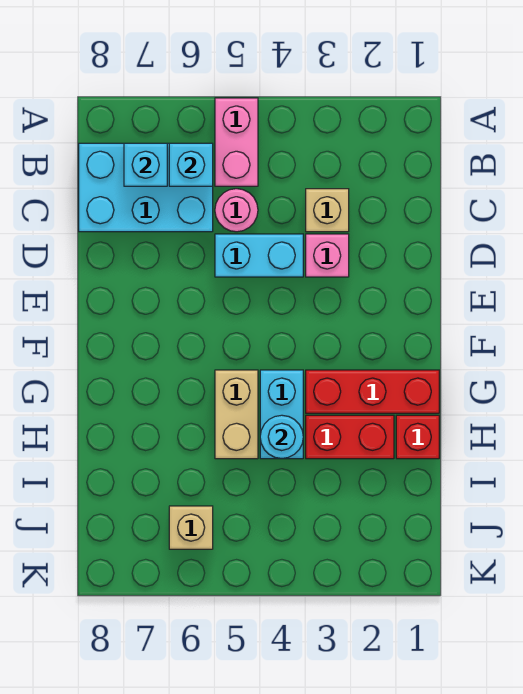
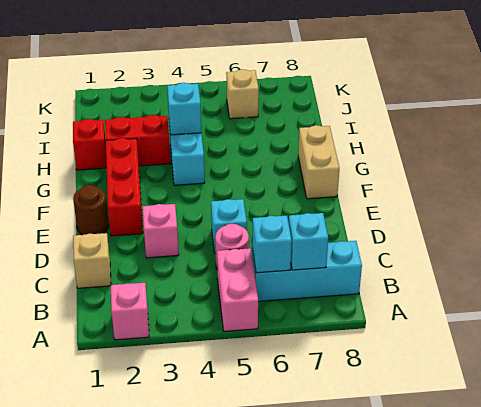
none -> pink 1x1 brick [111,283,149,340]
cyan 2x3 brick [79,143,213,232] -> cyan 1x3 brick [252,241,362,301]
tan 1x1 brick [306,189,349,232] -> tan 1x1 brick moved to [73,233,111,288]
cyan 1x2 brick [215,234,303,277] -> cyan 1x1 brick [211,199,247,253]
none -> brown 1x1 round brick [73,185,109,235]
red 1x3 brick [306,370,439,413] -> red 1x3 brick turned to [106,138,143,236]
tan 1x2 brick [215,370,258,459] -> tan 1x2 brick moved to [298,125,339,199]
cyan 1x1 round brick [260,415,303,459] -> cyan 1x1 brick [167,83,201,135]

